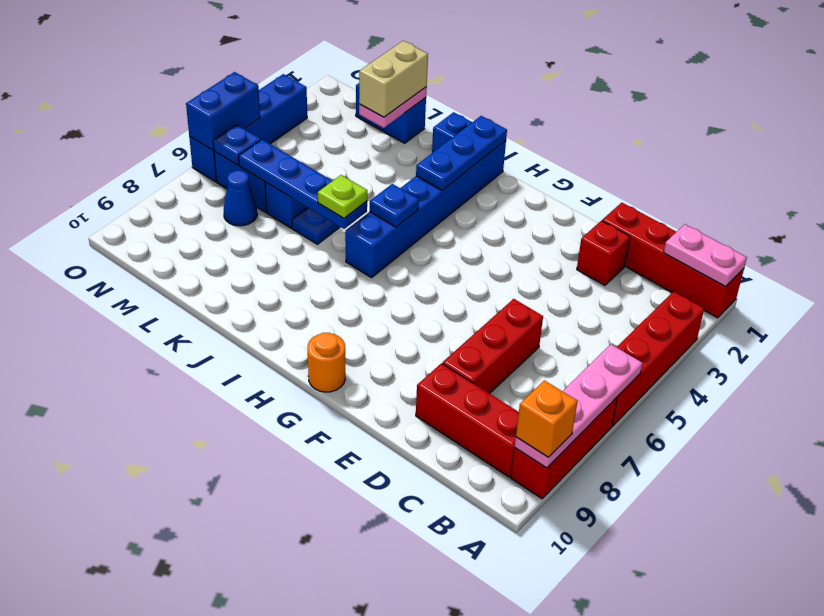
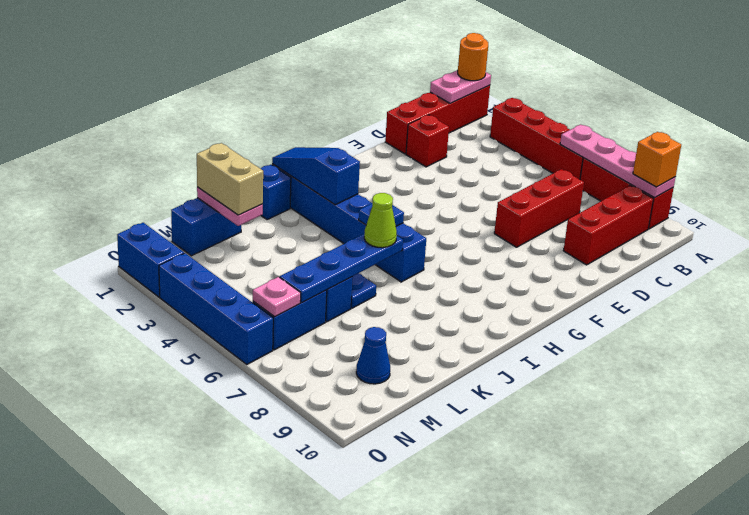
red 1x3 brick [443,299,543,394] -> red 1x3 brick turned to [494,169,584,247]
orange 1x1 round brick [308,333,345,392] -> orange 1x1 round brick moved to [458,33,488,81]
blue 1x3 plate [416,116,507,190] -> blue 1x3 slope [272,147,360,205]
lime 1x1 plate [318,175,367,218] -> lime 1x1 cone [364,193,397,248]
blue 1x1 cone [224,170,257,226] -> blue 1x1 cone moved to [356,327,390,384]
blue 1x1 plate [213,125,261,165] -> pink 1x1 plate [253,277,301,317]
blue 1x2 brick [186,72,260,150] -> blue 1x2 brick moved to [117,223,184,297]

